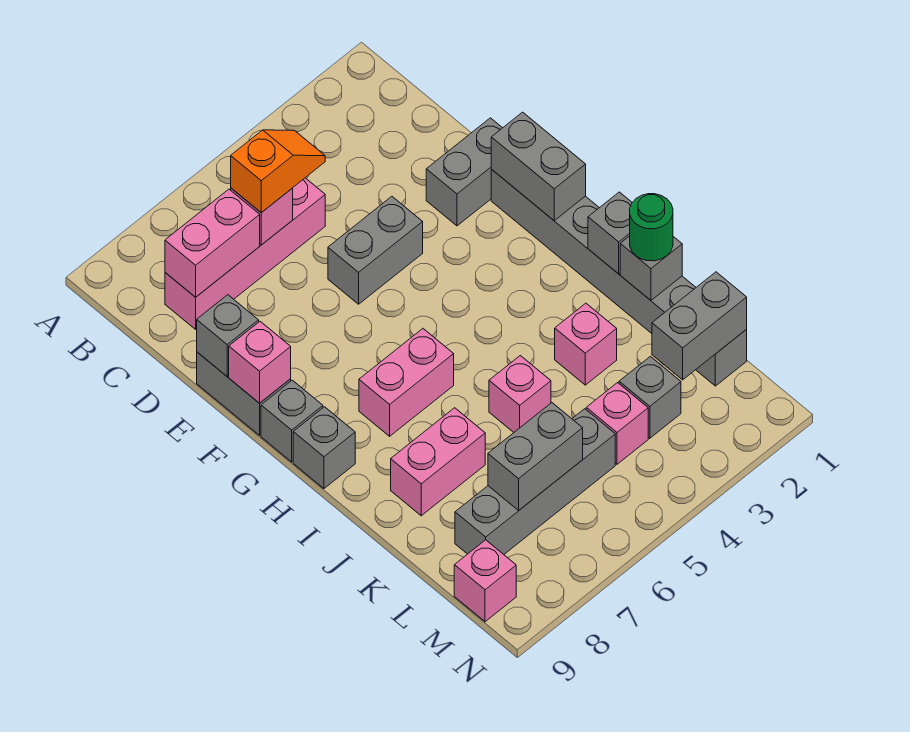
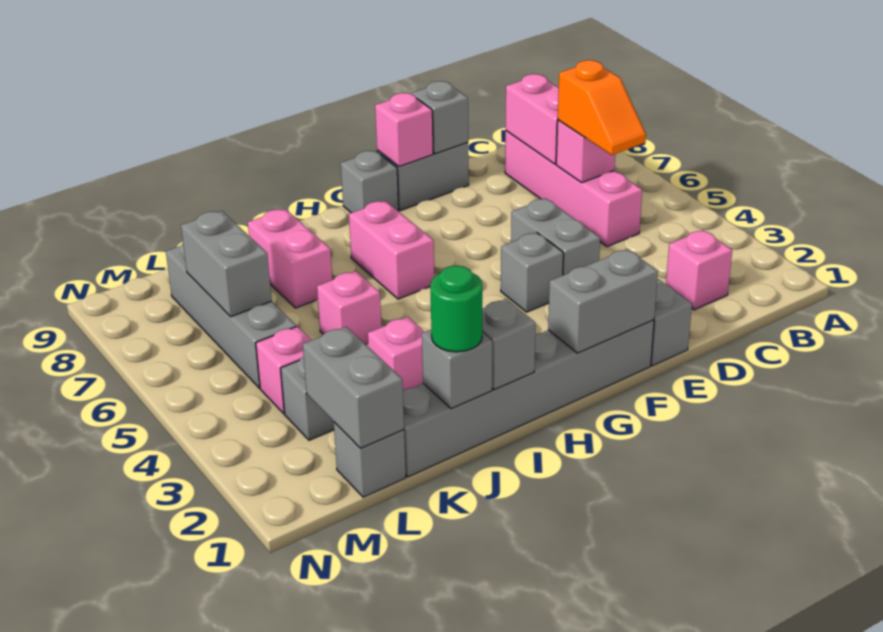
grey 1x1 brick [293,407,355,488] -> grey 1x1 brick moved to [501,232,563,312]
pink 1x1 brick [454,540,516,622] -> pink 1x1 brick moved to [666,230,732,310]

